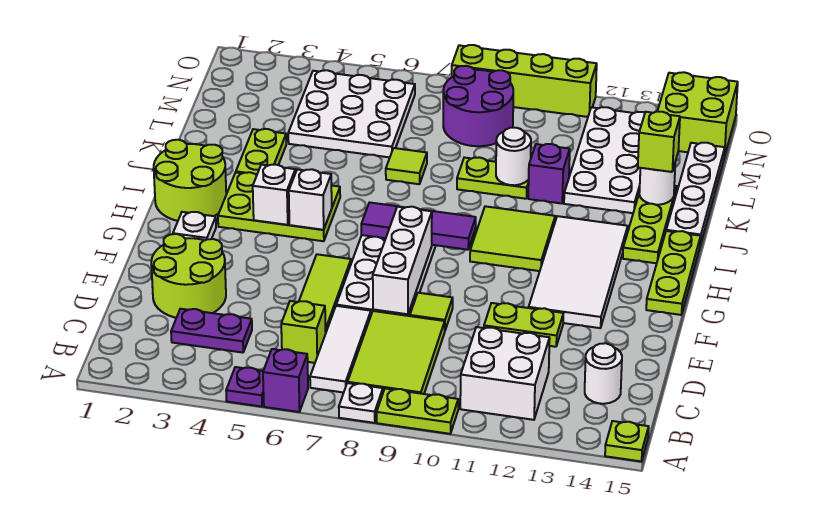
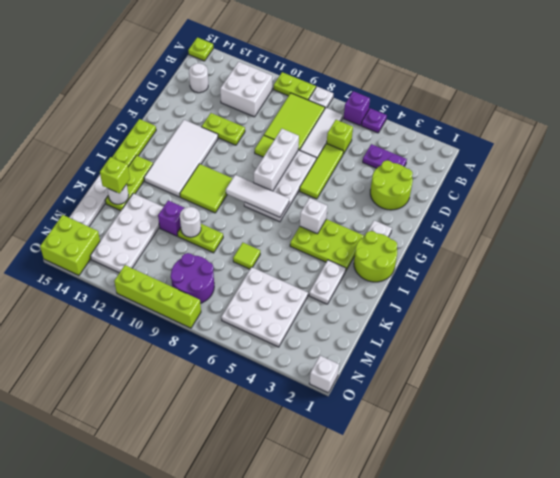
white 1x1 brick [253,165,295,225] -> white 1x1 brick moved to [309,356,339,393]
purple 1x3 tile [361,202,476,250] -> white 1x3 tile [226,175,289,217]
lime 1x2 plate [236,129,286,175] -> white 1x2 plate [309,260,346,304]

